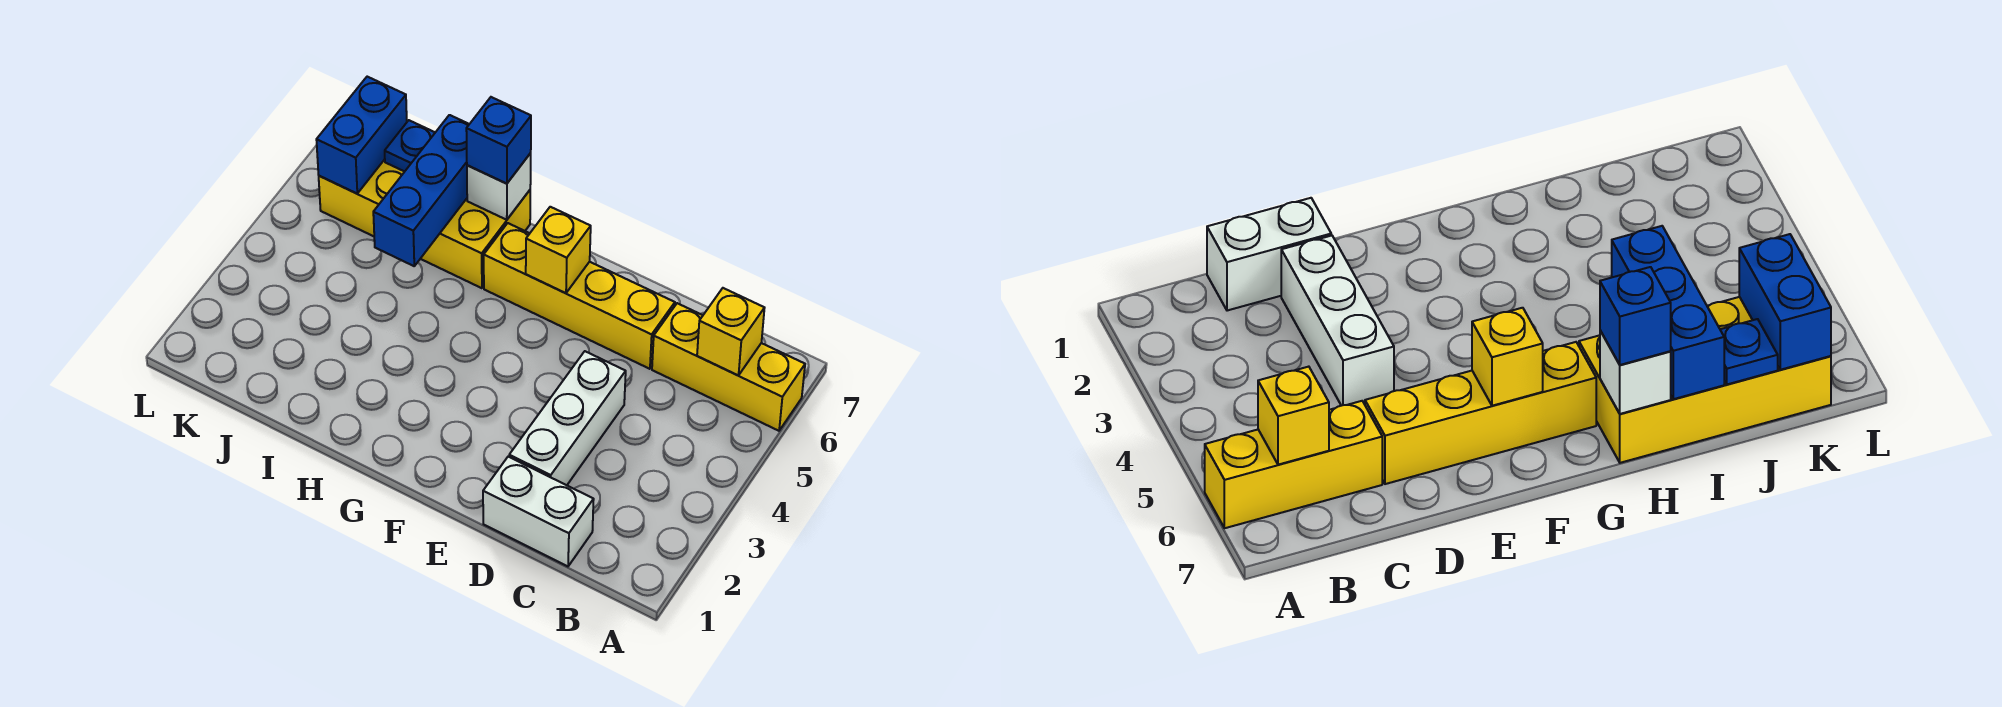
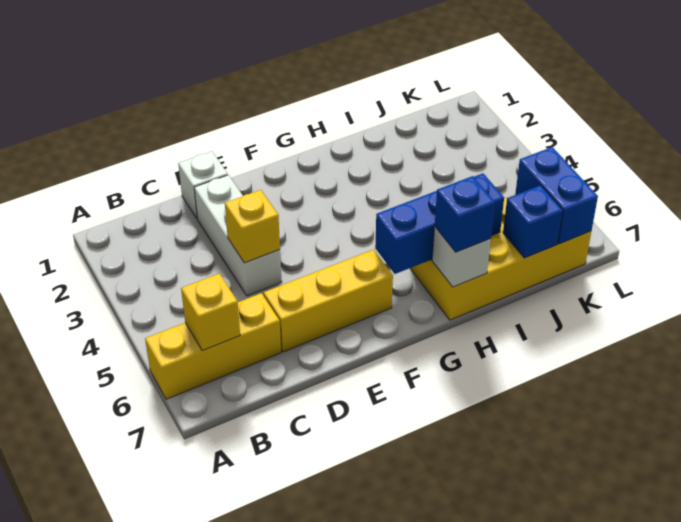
white 1x2 brick [483,457,594,566] -> white 1x1 brick [178,151,228,218]
yellow 1x4 brick [484,223,675,369] -> yellow 1x3 brick [264,249,393,352]
yellow 1x1 brick [526,207,591,293] -> yellow 1x1 brick moved to [225,190,280,263]
blue 1x3 brick [373,115,469,266] -> blue 1x3 brick turned to [375,173,504,274]
blue 1x1 plate [385,120,435,172] -> blue 1x1 brick [503,185,563,258]

